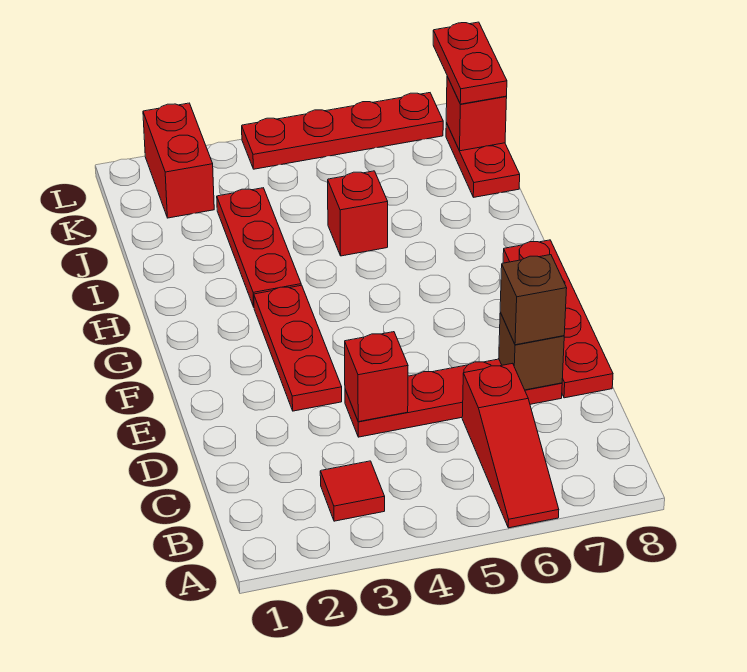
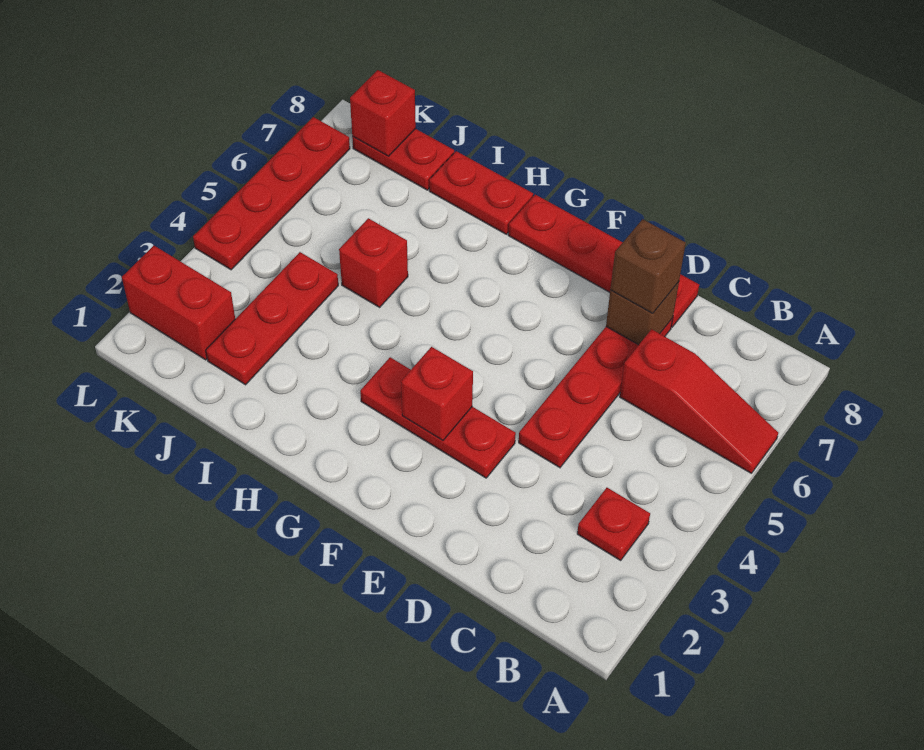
red 1x1 tile [320,461,385,521] -> red 1x1 plate [577,488,650,560]
red 1x1 brick [345,332,408,422] -> red 1x1 brick moved to [401,347,473,441]
red 1x3 plate [217,188,301,307] -> red 1x3 plate turned to [206,252,338,385]
red 1x2 plate [433,22,507,104] -> red 1x2 plate moved to [429,151,533,234]

